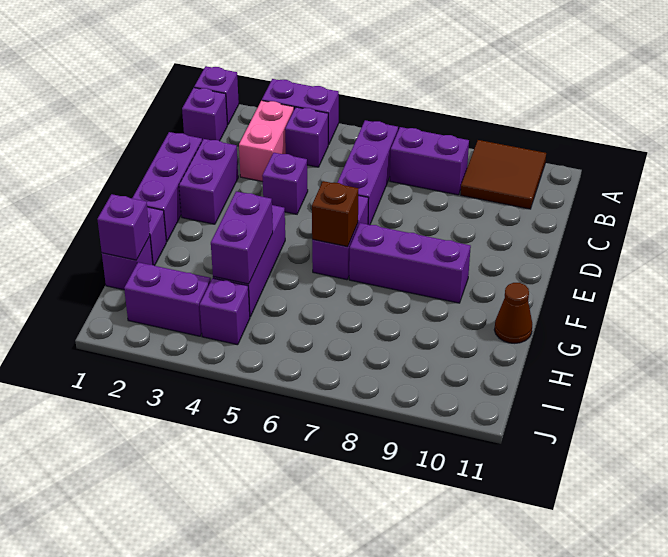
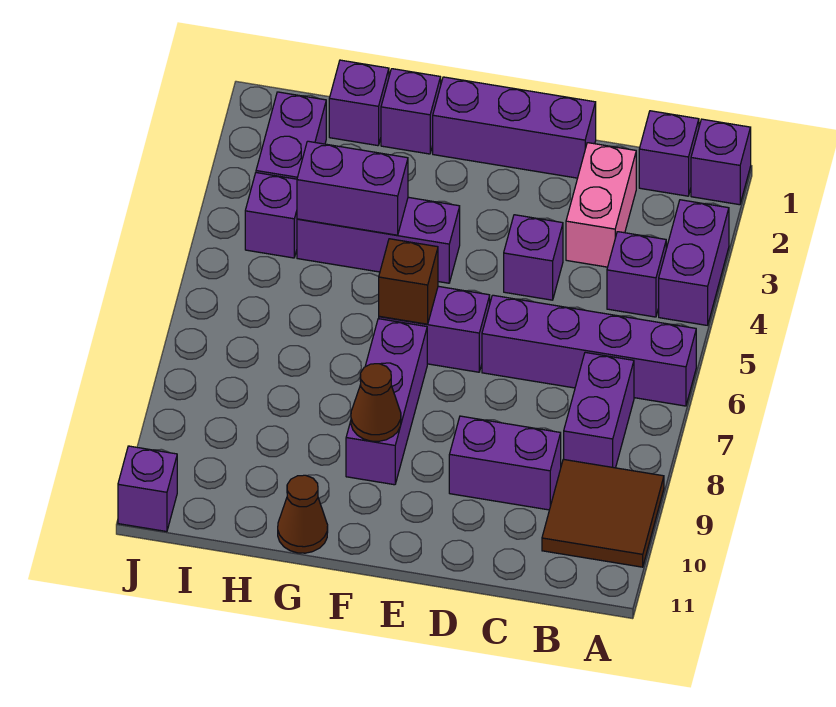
pink 1x2 brick [239,101,294,182] -> pink 1x2 brick turned to [566,143,636,267]
purple 1x3 brick [337,120,398,225] -> purple 1x4 brick [482,295,696,406]
purple 1x2 brick [179,139,238,224] -> purple 1x2 brick moved to [449,416,561,510]
none -> brown 1x1 cone [351,364,401,441]
purple 1x1 brick [97,194,150,260] -> purple 1x1 brick moved to [118,446,177,532]

